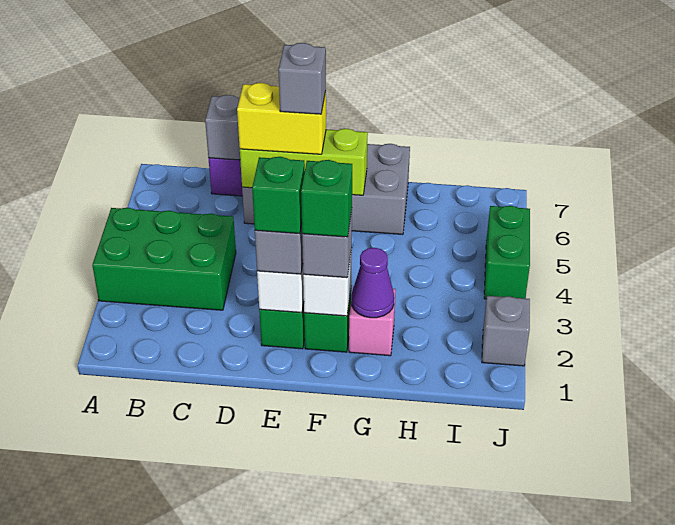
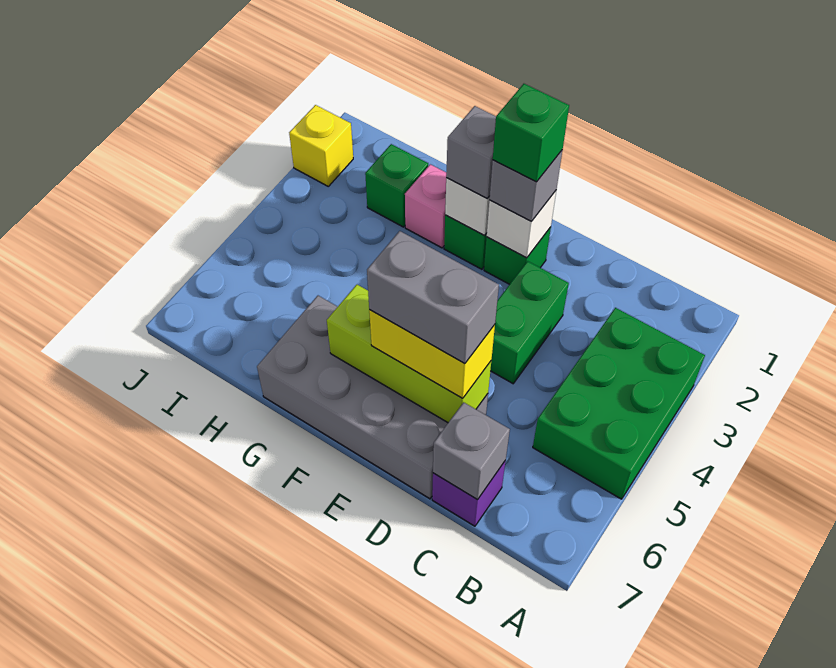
green 2x3 brick [92,208,236,310] -> green 2x3 brick turned to [533,308,705,499]
grey 1x1 brick [279,43,326,114] -> grey 1x2 brick [367,231,499,363]
green 1x1 brick [301,160,352,237] -> green 1x1 brick moved to [365,144,428,227]
purple 1x1 cone [351,248,394,318] -> none
grey 1x1 brick [482,296,530,366] -> yellow 1x1 brick [289,105,353,186]
green 1x2 brick [484,206,530,299] -> green 1x2 brick moved to [490,261,569,384]

